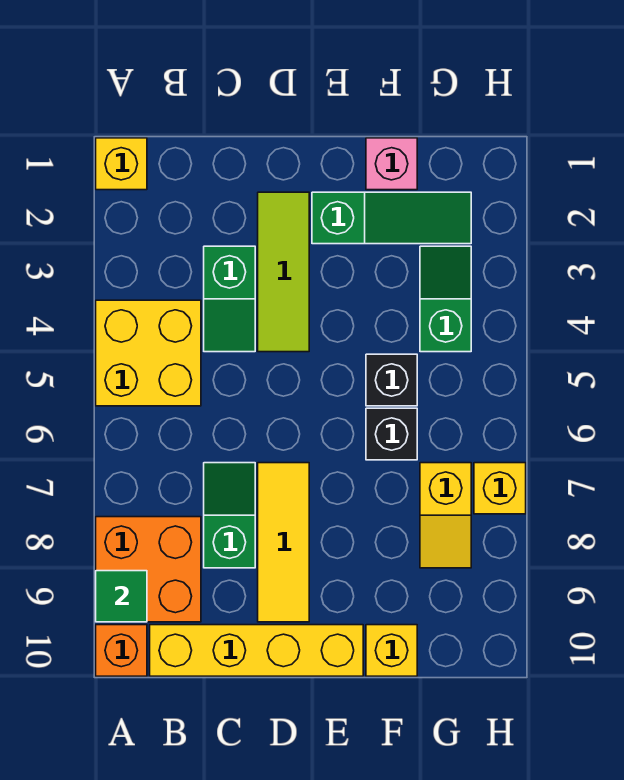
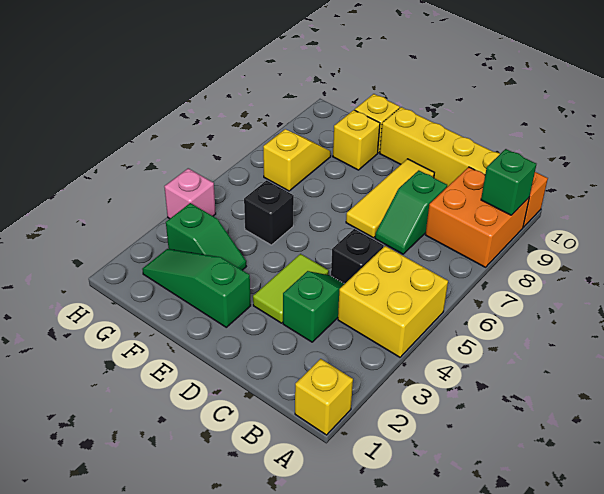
green 1x1 tile [96,571,147,622] -> green 1x1 brick [481,149,536,215]
lime 1x3 tile [258,192,309,352] -> lime 1x2 tile [253,254,329,323]
pink 1x1 brick [366,138,417,190] -> pink 1x1 brick moved to [164,168,216,219]
black 1x1 brick [366,408,417,460] -> black 1x1 brick moved to [331,229,384,284]
green 1x2 slope [420,246,471,352] -> green 1x2 slope turned to [166,203,246,270]
yellow 1x1 brick [474,463,526,514] -> yellow 1x1 brick moved to [333,110,380,170]

